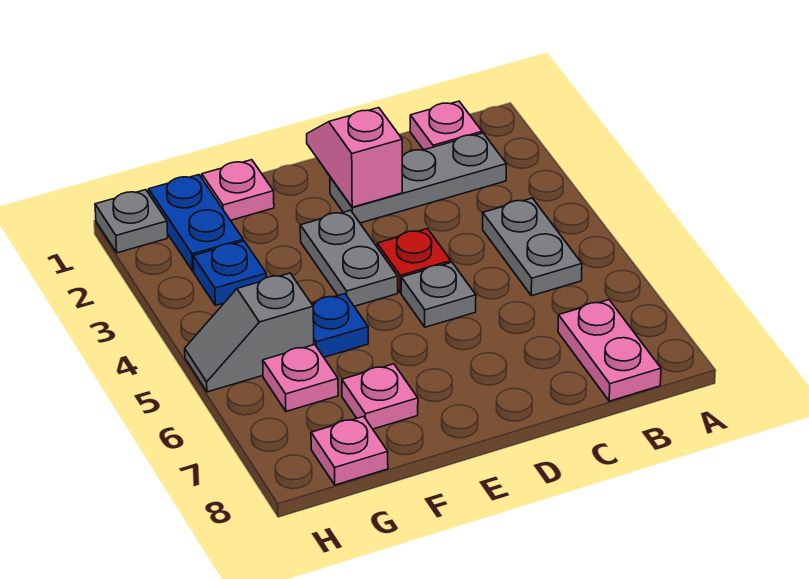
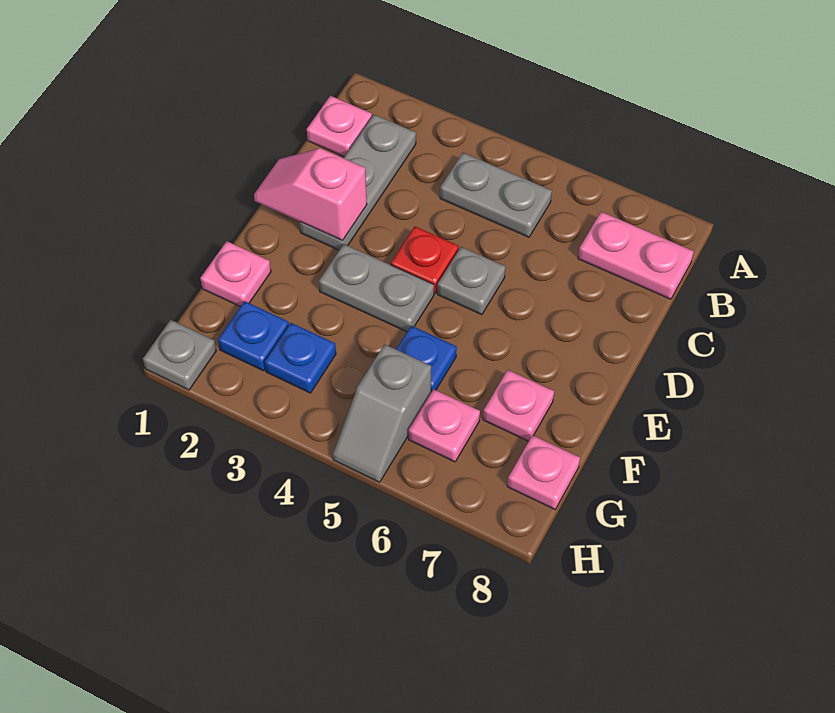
blue 1x2 plate [149,175,243,271] -> blue 1x1 plate [218,301,289,371]

